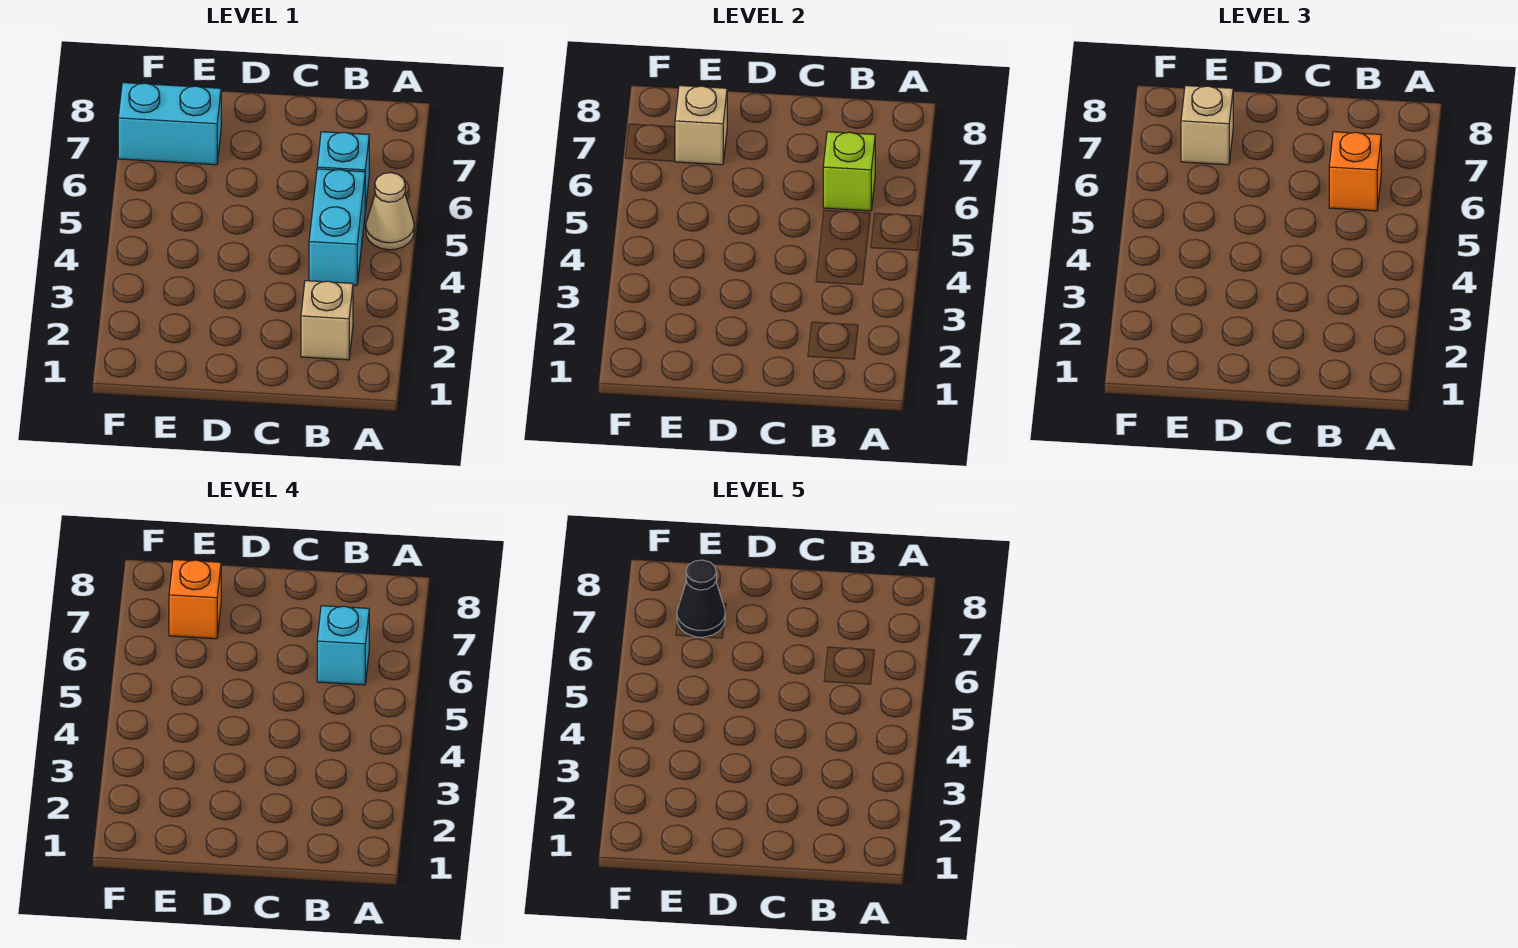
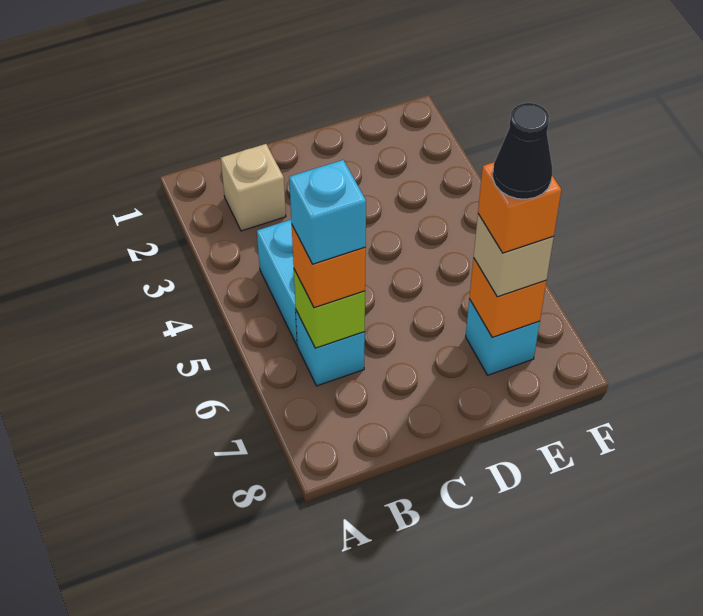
tan 1x1 cone [366,173,414,250] -> none
cyan 1x2 brick [118,83,221,165] -> cyan 1x1 brick [466,299,540,375]
tan 1x1 brick [675,86,727,165] -> orange 1x1 brick [469,258,546,337]

